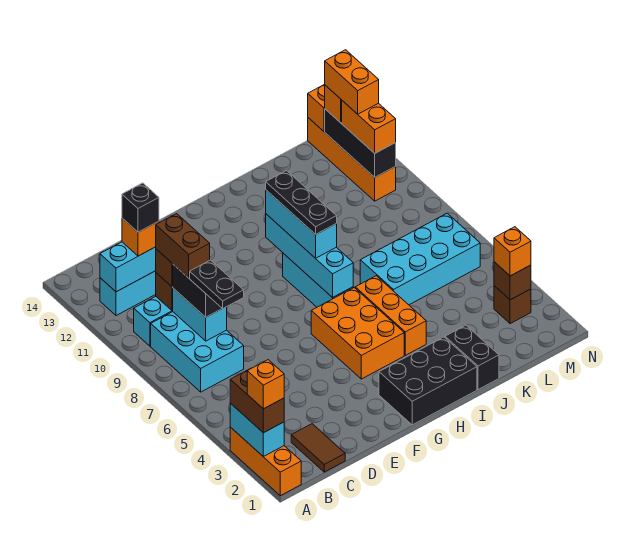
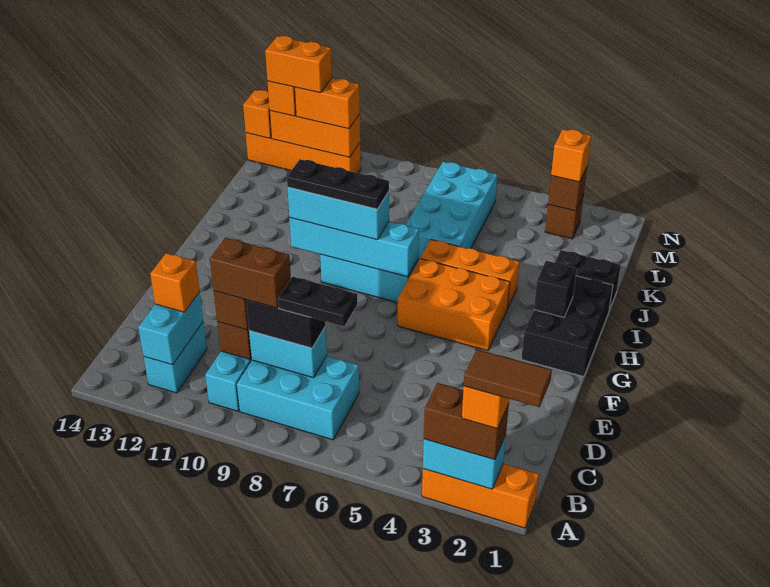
brown 1x2 tile [291,424,345,472] -> brown 1x2 tile moved to [464,350,552,407]
black 1x1 brick [122,183,159,232] -> black 1x1 brick moved to [534,261,577,317]
black 1x3 brick [325,109,396,177] -> orange 1x3 brick [270,111,360,157]

